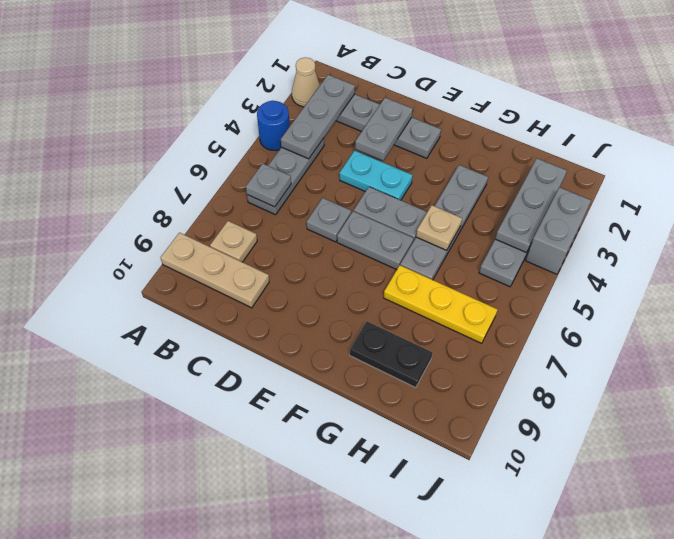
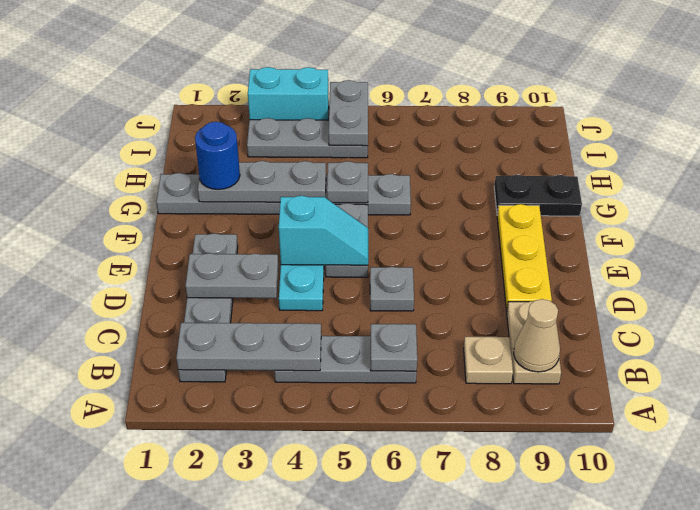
tan 1x1 cone [292,57,320,107] -> tan 1x1 cone moved to [514,299,560,372]
blue 1x1 round brick [257,101,290,151] -> blue 1x1 round brick moved to [195,122,240,189]
tan 1x3 plate [160,233,269,308] -> tan 1x2 plate [507,301,561,384]
none -> cyan 1x2 slope [279,196,368,265]
grey 1x2 plate [337,211,414,270] -> grey 1x2 plate moved to [329,80,368,146]
grey 1x4 plate [400,165,488,280] -> grey 1x6 plate [156,173,411,215]
tan 1x1 plate [416,205,462,251] -> grey 1x1 plate [327,161,368,203]
yellow 1x3 plate [384,265,498,343] -> yellow 1x3 plate moved to [497,204,552,311]
black 1x2 plate [350,321,433,388] -> black 1x2 plate turned to [494,175,582,216]
grey 1x3 plate [495,159,567,253] -> grey 1x3 plate moved to [198,161,326,202]
grey 1x2 brick [526,187,591,274] -> cyan 1x2 brick [248,67,329,120]

